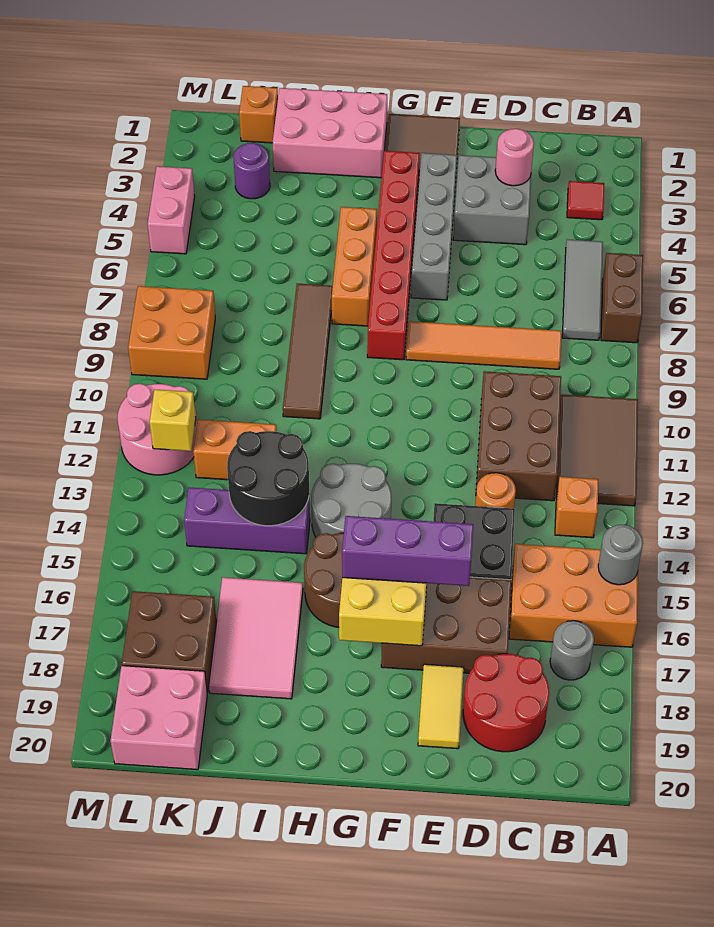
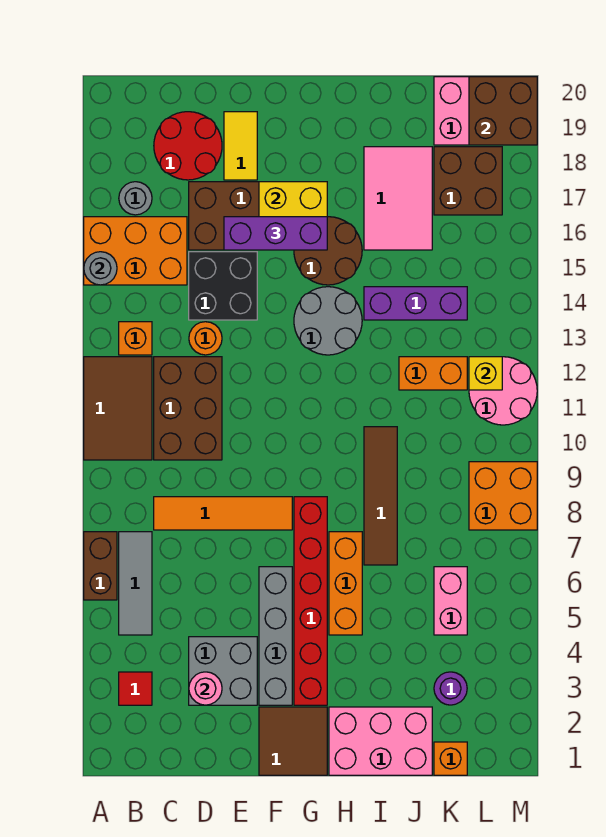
black 2x2 round brick [227,431,309,526] -> none
none -> brown 2x2 brick [469,77,537,145]
pink 1x2 brick [148,166,195,254] -> pink 1x2 brick moved to [434,567,467,635]

